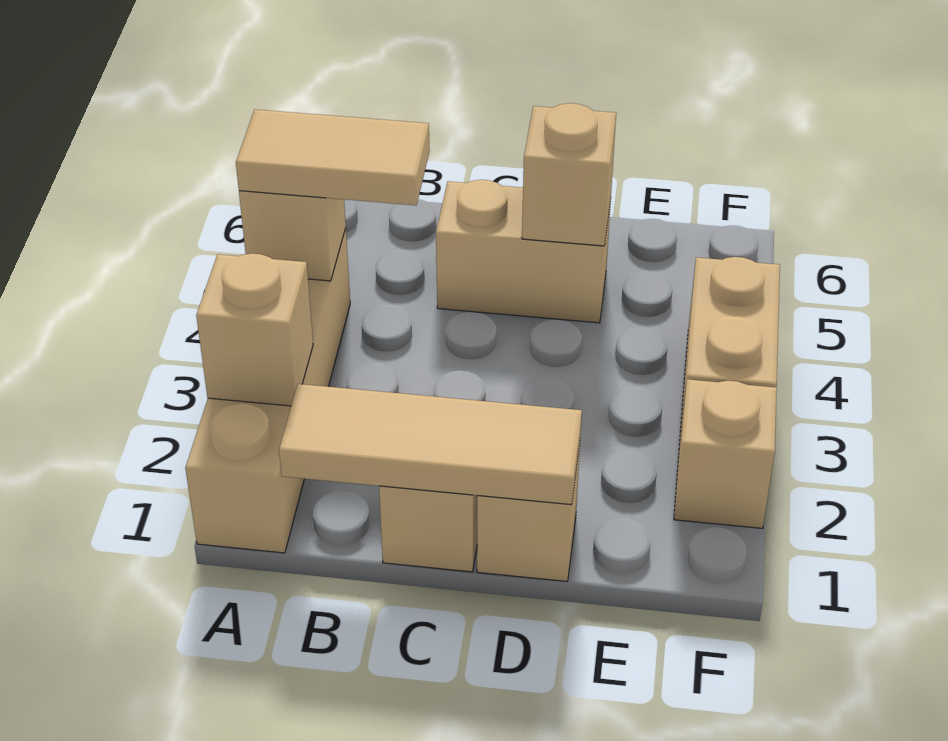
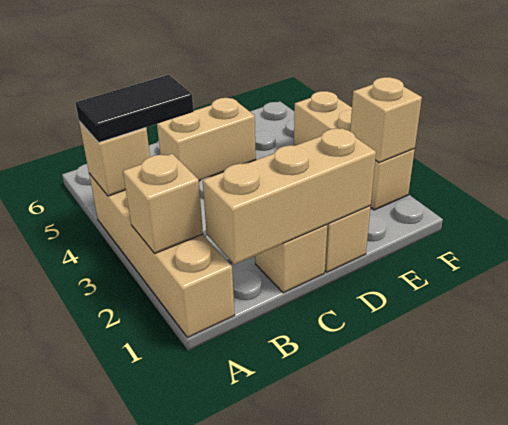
tan 1x2 tile [236,109,430,205] -> black 1x2 tile [76,75,194,143]
tan 1x3 tile [279,384,582,505] -> tan 1x3 brick [203,128,376,264]
tan 1x1 brick [522,103,616,246] -> tan 1x1 brick moved to [350,77,422,162]

